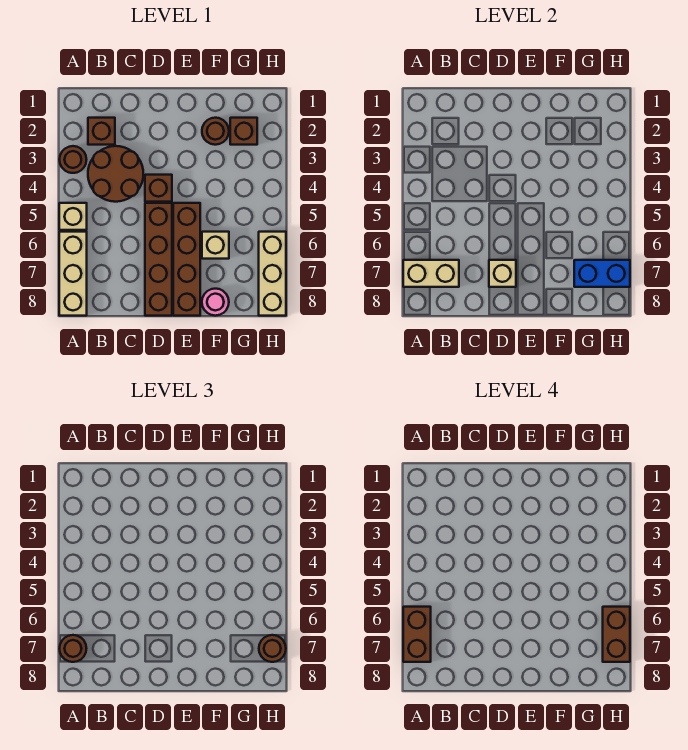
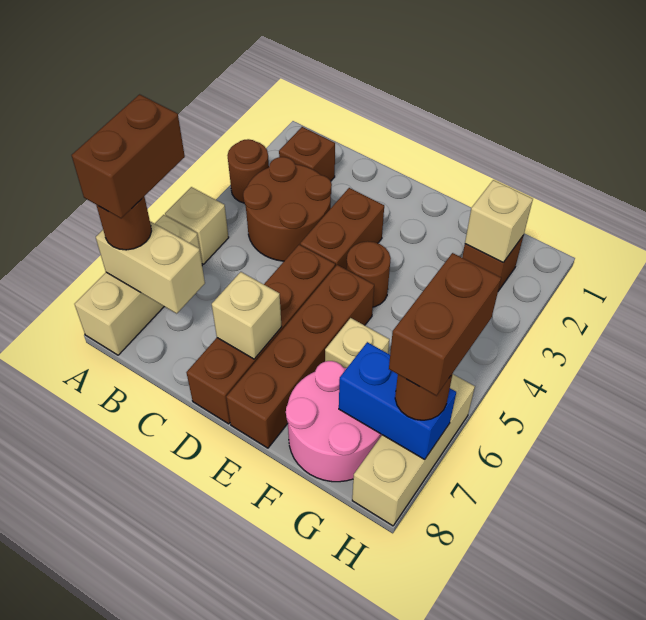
brown 1x1 brick [145,175,172,202] -> brown 1x2 brick [300,188,384,269]
brown 1x1 round brick [202,118,229,145] -> brown 1x1 round brick moved to [346,241,391,307]
pink 1x1 round brick [202,289,229,316] -> pink 2x2 round brick [286,361,382,482]
none -> tan 1x1 brick [465,180,533,262]

